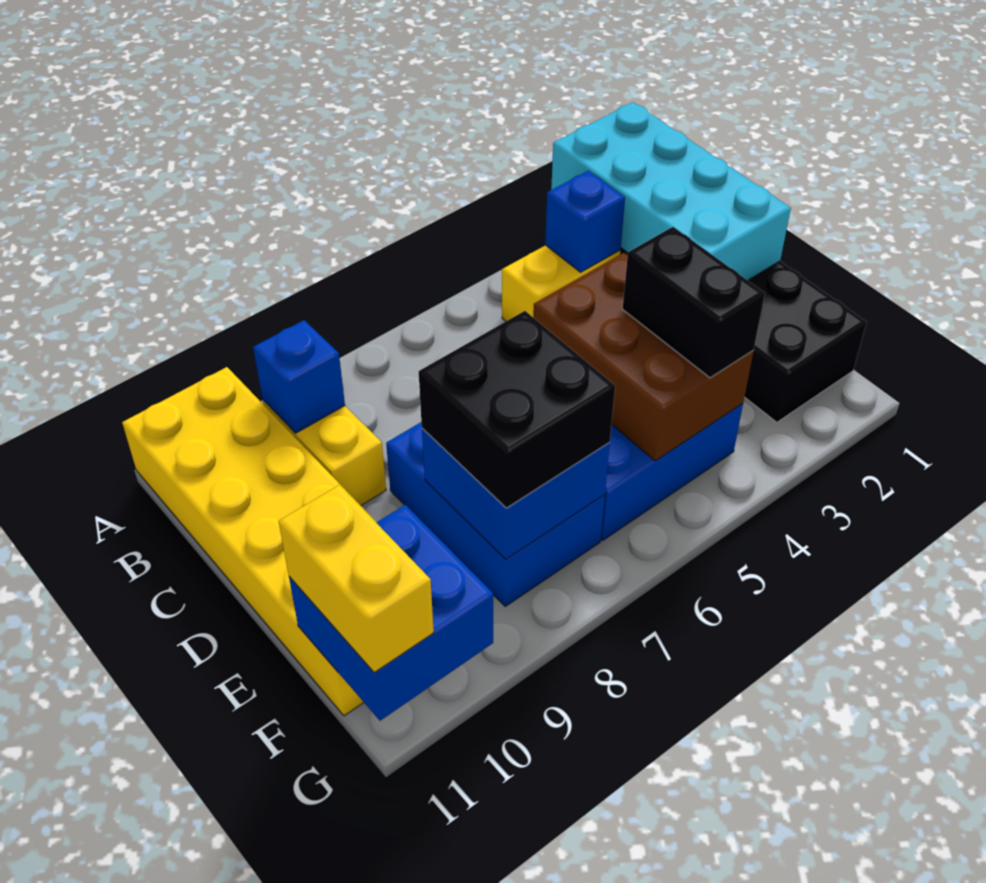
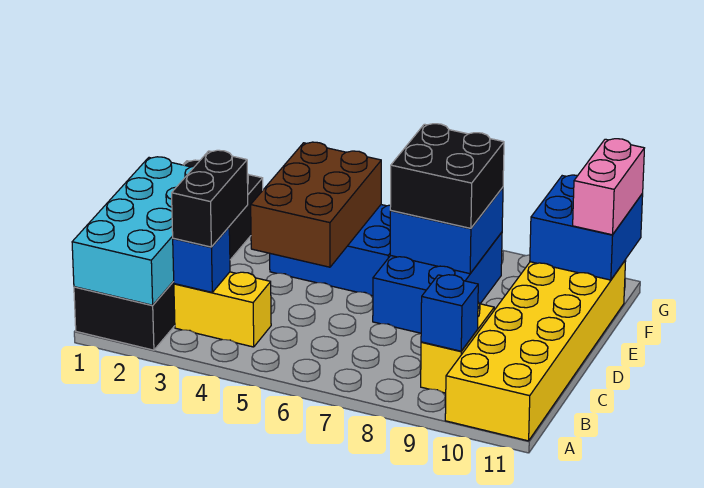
black 1x2 brick [623,227,765,378] -> black 1x2 brick moved to [172,150,248,247]
yellow 1x2 brick [279,485,434,673] -> pink 1x2 brick [573,139,644,235]

